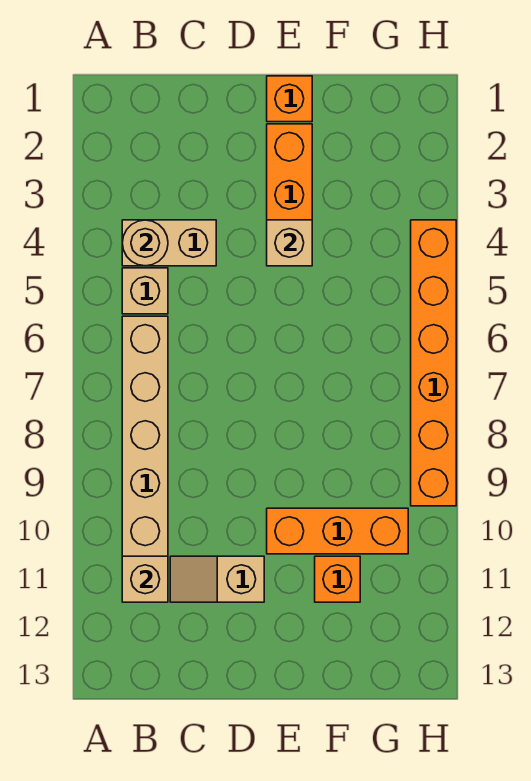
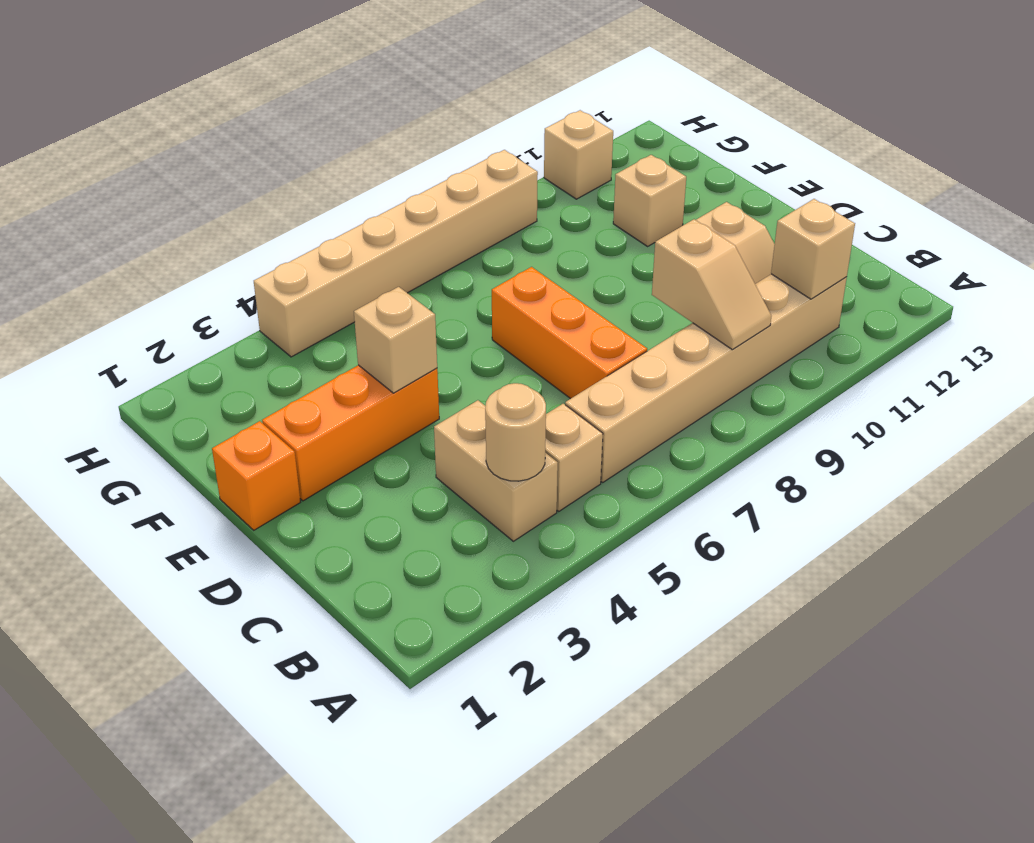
none -> tan 1x2 slope [652,219,771,350]
orange 1x3 brick [267,508,408,554] -> orange 1x3 brick moved to [492,267,647,399]
orange 1x1 brick [315,556,360,602] -> tan 1x1 brick [613,155,686,246]
orange 1x6 brick [411,220,456,506] -> tan 1x6 brick [254,150,538,357]
none -> tan 1x1 brick [544,110,613,199]

